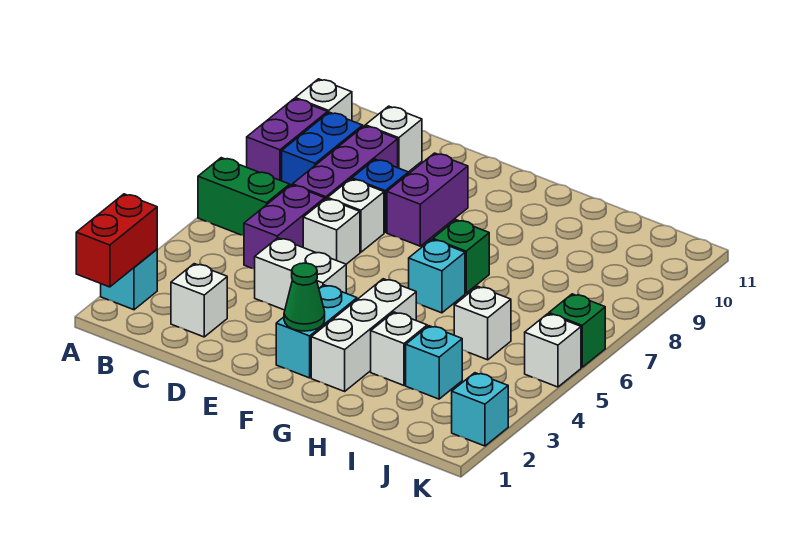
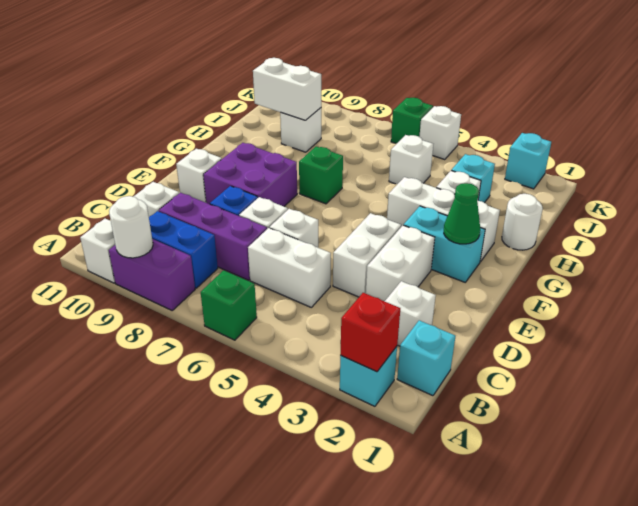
red 1x2 brick [76,194,157,287] -> red 1x1 brick [340,293,400,372]
green 1x2 brick [198,158,290,236] -> green 1x1 brick [201,270,257,340]
none -> white 1x1 round brick [109,196,153,258]
purple 1x2 brick [244,185,325,269] -> white 1x2 brick [248,228,331,307]
none -> white 1x2 brick [366,225,435,301]
purple 1x2 brick [387,153,468,246] -> purple 2x2 brick [203,143,297,206]
none -> white 1x1 brick [176,149,222,203]
cyan 1x1 brick [409,239,465,313] -> cyan 1x1 brick moved to [397,320,455,396]
none -> white 1x1 round brick [502,194,543,250]
none -> white 1x1 brick [280,108,321,152]
none -> white 1x2 brick [253,58,321,120]

